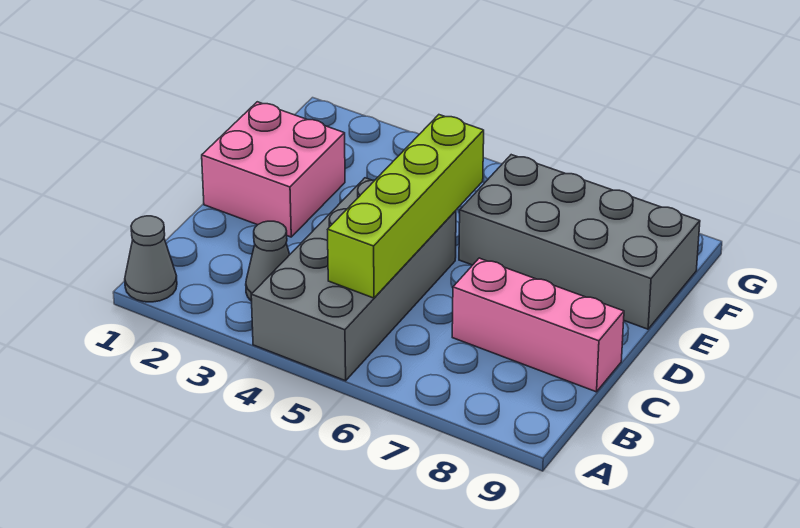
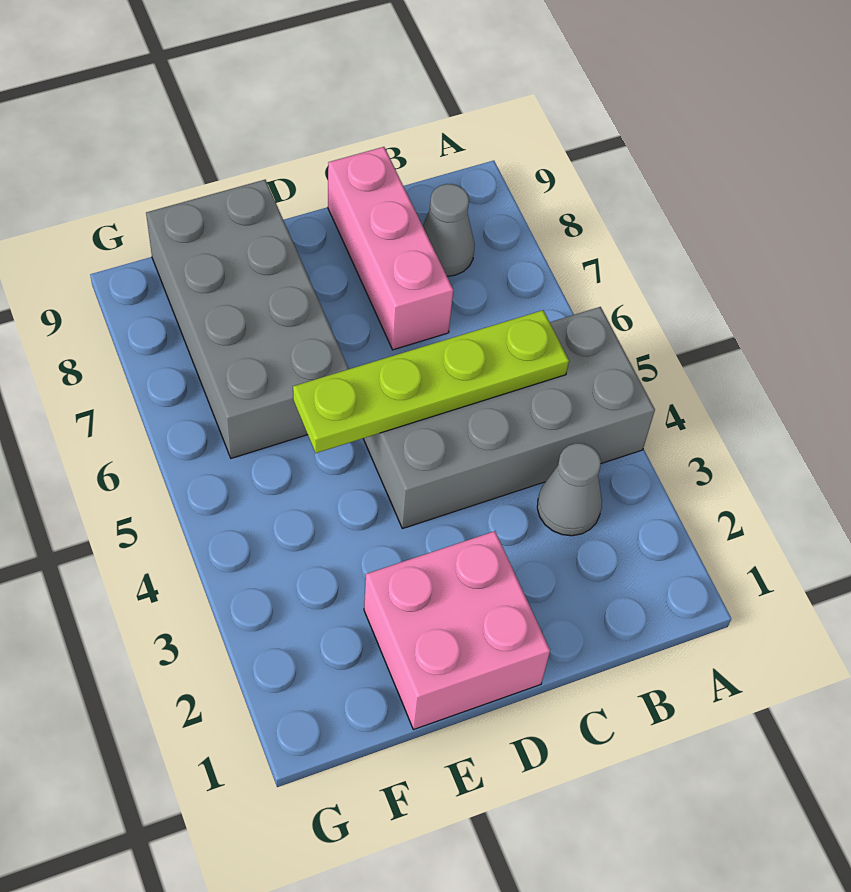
grey 1x1 cone [125,216,177,302] -> grey 1x1 cone moved to [423,184,475,276]
lime 1x4 brick [328,115,484,298] -> lime 1x4 plate [293,310,569,453]

